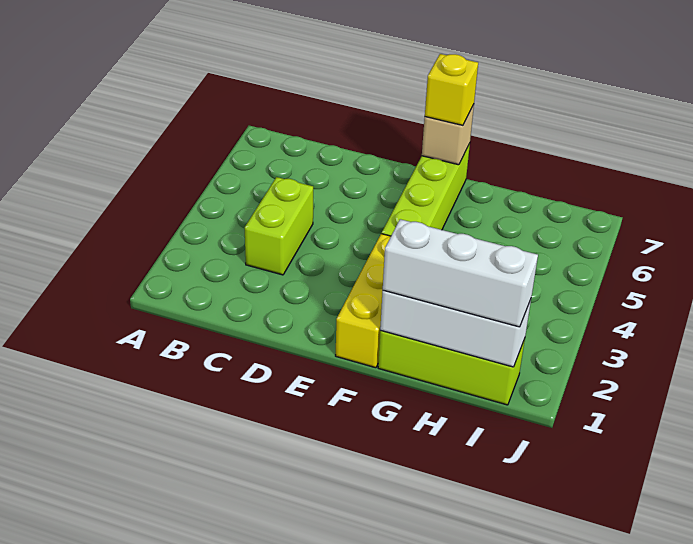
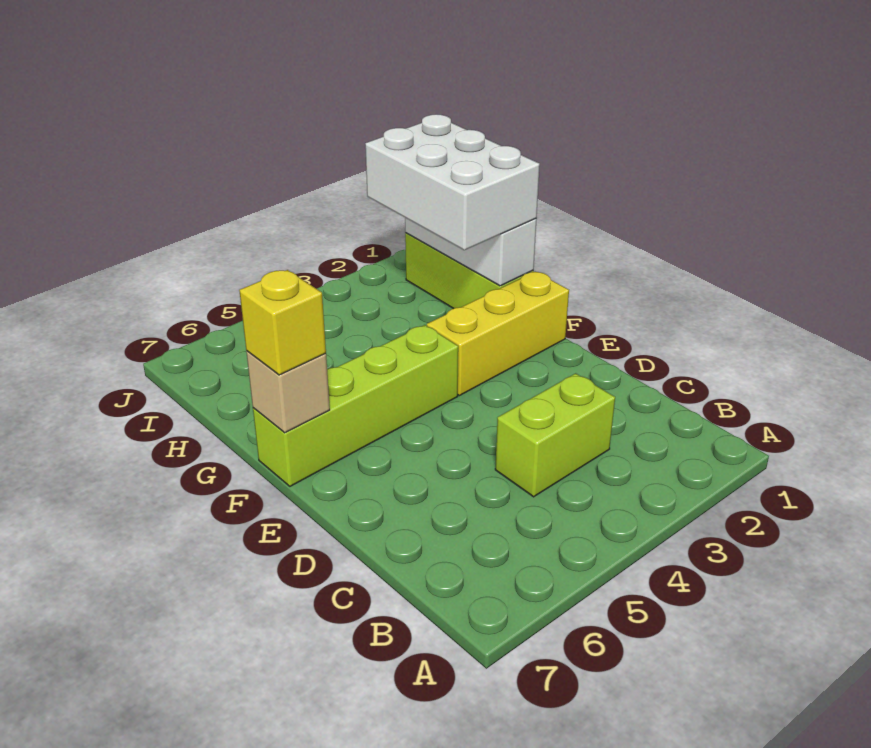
white 1x3 brick [383,219,538,327] -> white 2x3 brick [365,114,540,250]

